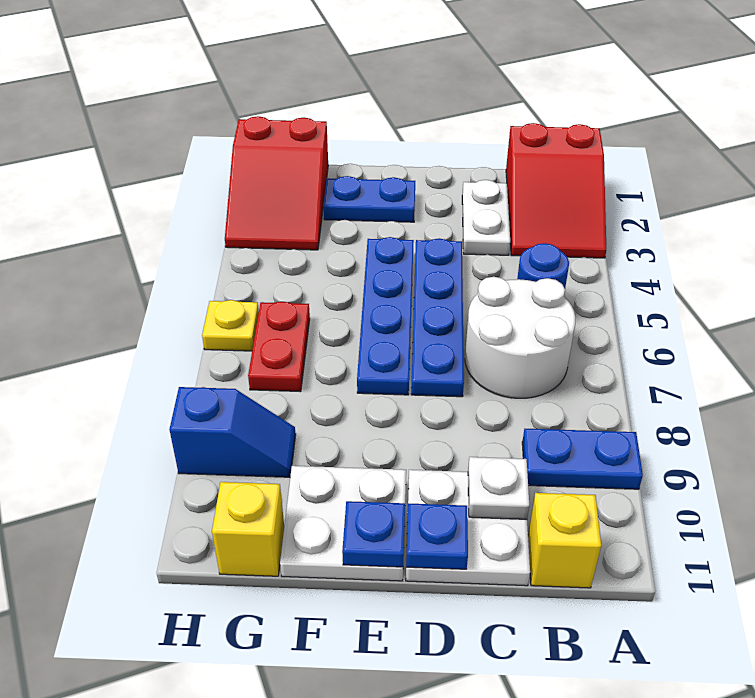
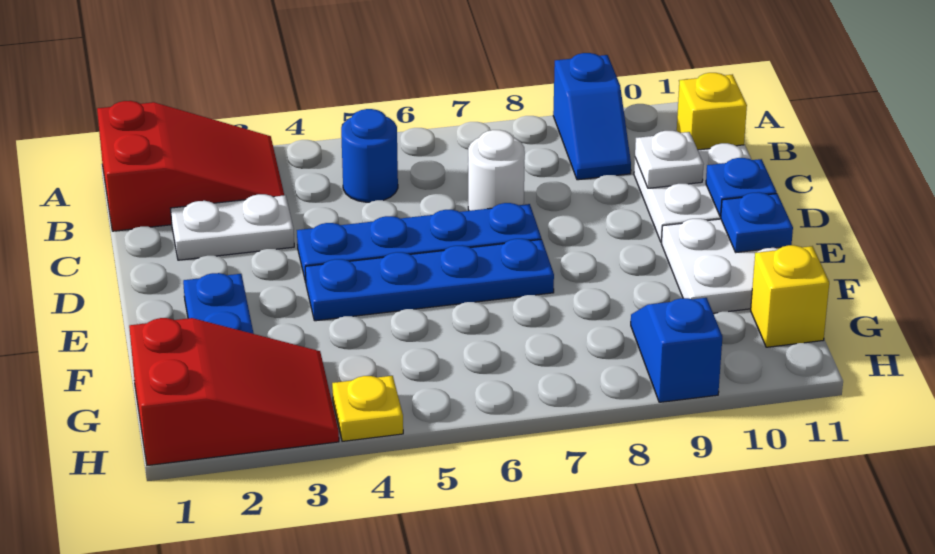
blue 1x2 plate [522,429,643,489] -> blue 1x2 slope [553,53,631,180]
white 2x2 round brick [465,277,575,398] -> white 1x1 round brick [468,130,525,211]
red 1x2 plate [248,301,310,392] -> none
yellow 1x1 plate [202,300,259,351] -> yellow 1x1 plate moved to [332,376,403,441]

